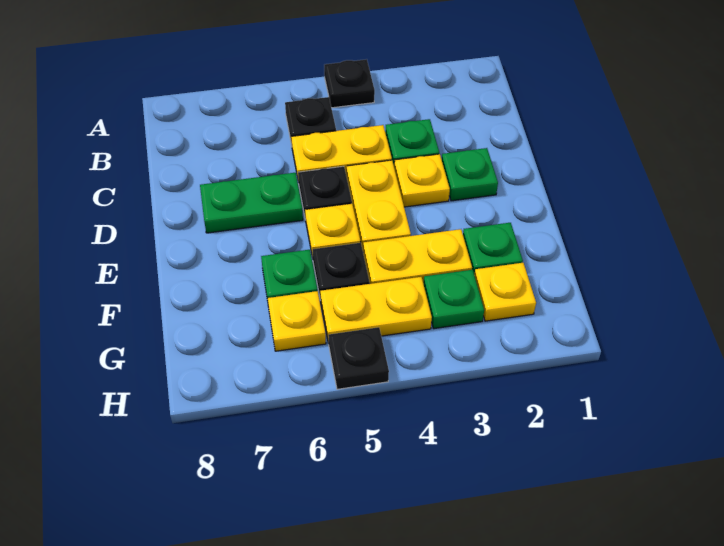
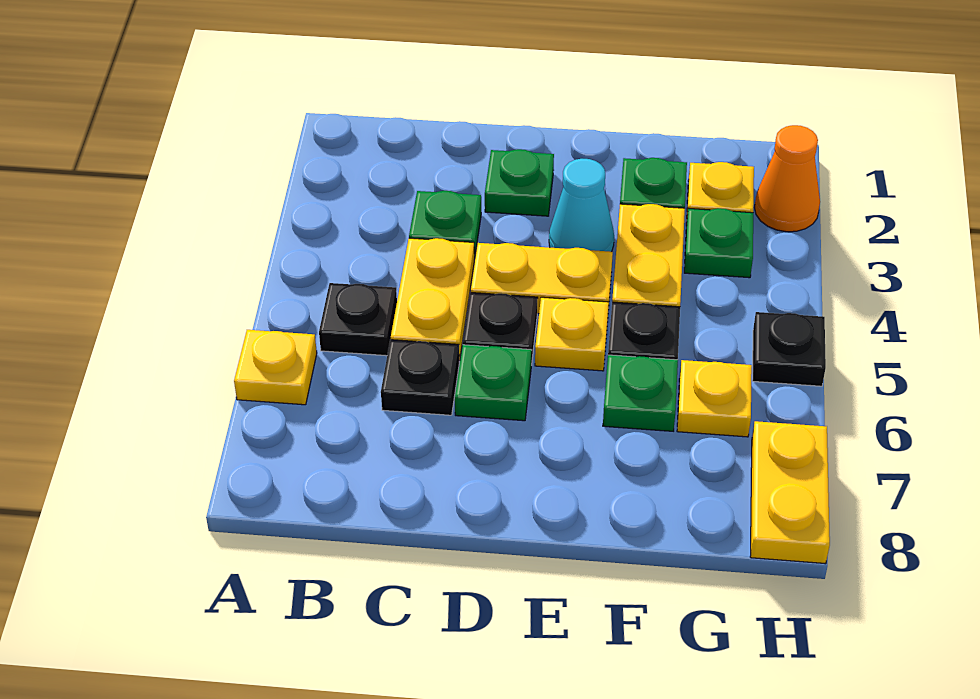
black 1x1 plate [324,59,375,108] -> black 1x1 plate moved to [381,340,459,415]
yellow 1x1 plate [394,154,450,207] -> yellow 1x1 plate moved to [234,330,317,405]
green 1x2 plate [200,173,303,233] -> green 1x1 plate [455,345,531,421]
none -> cyan 1x1 cone [549,159,614,252]
yellow 1x2 plate [320,277,432,343] -> yellow 1x2 plate moved to [750,421,830,564]
none -> orange 1x1 cone [755,125,820,232]

